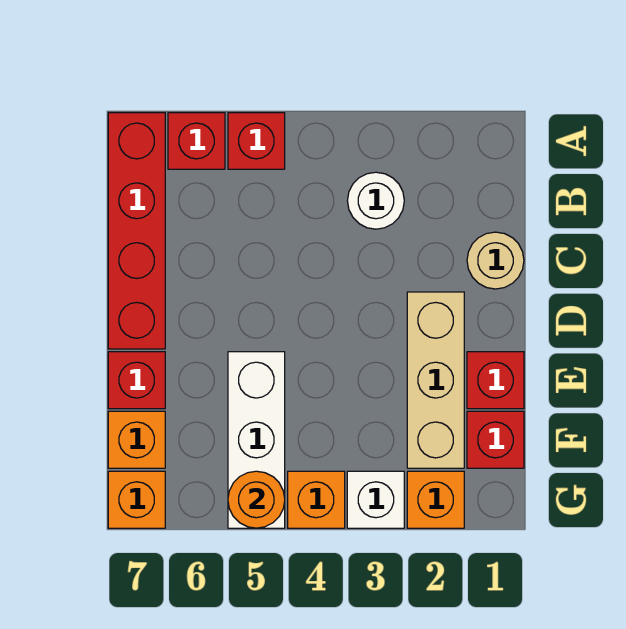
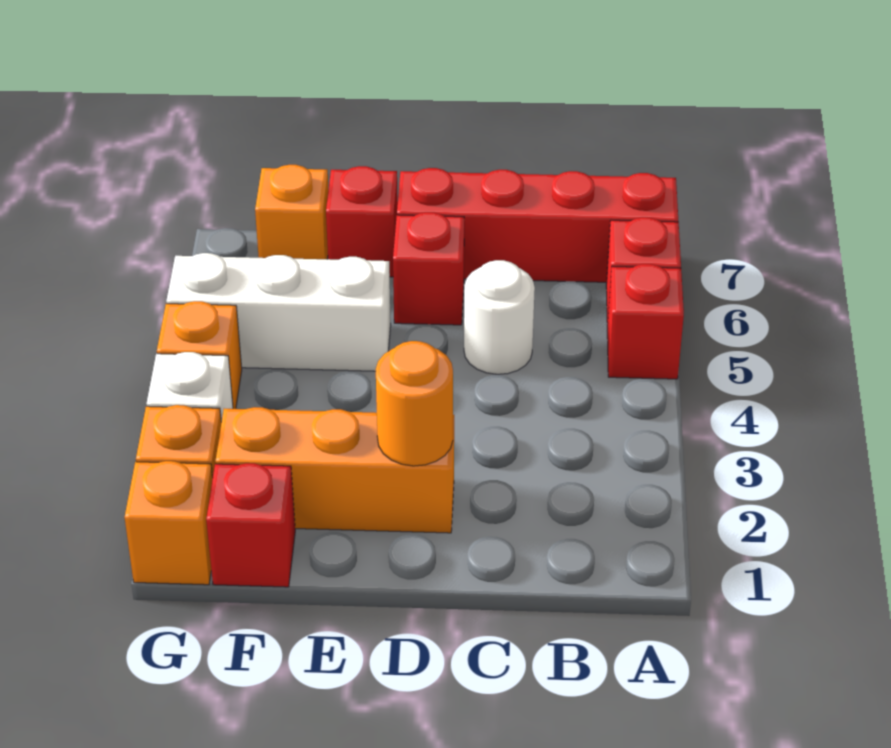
white 1x1 round brick [348,172,404,229] -> white 1x1 round brick moved to [464,260,535,374]
tan 1x1 round brick [467,232,524,289] -> none
tan 1x3 brick [407,292,464,468] -> orange 1x3 brick [215,407,454,533]
red 1x1 brick [467,352,524,409] -> red 1x1 brick moved to [393,212,464,325]
orange 1x1 round brick [228,471,285,528] -> orange 1x1 round brick moved to [376,341,453,466]
orange 1x1 brick [108,471,165,528] -> orange 1x1 brick moved to [125,461,213,585]

